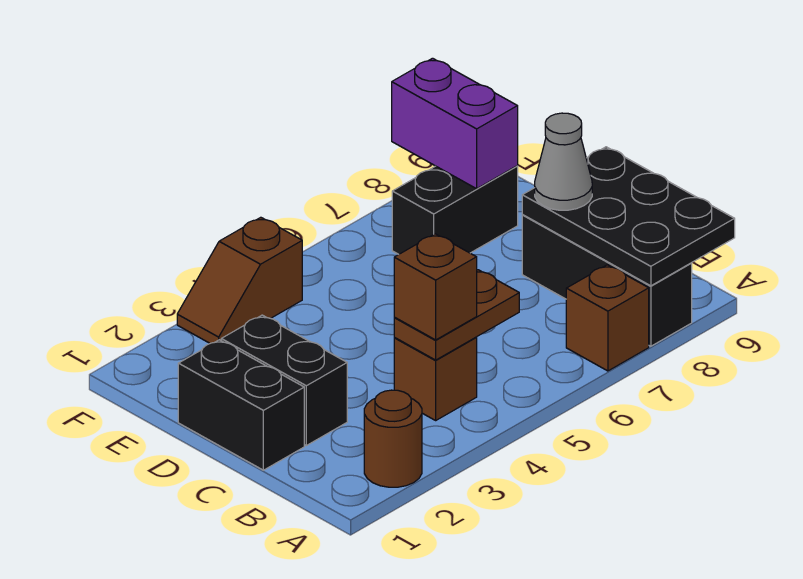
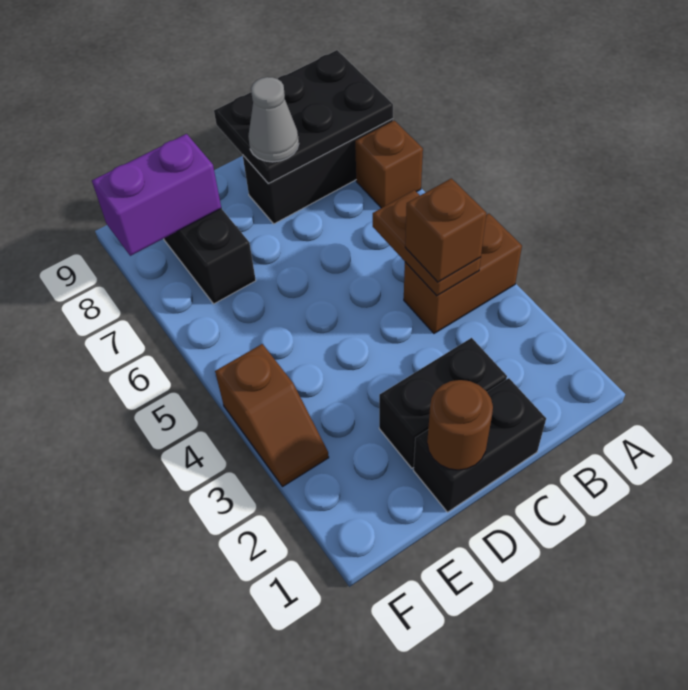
brown 1x1 round brick [364,390,422,487] -> brown 1x1 round brick moved to [427,380,493,470]
brown 1x1 brick [394,337,477,420] -> brown 1x2 brick [404,214,522,333]

